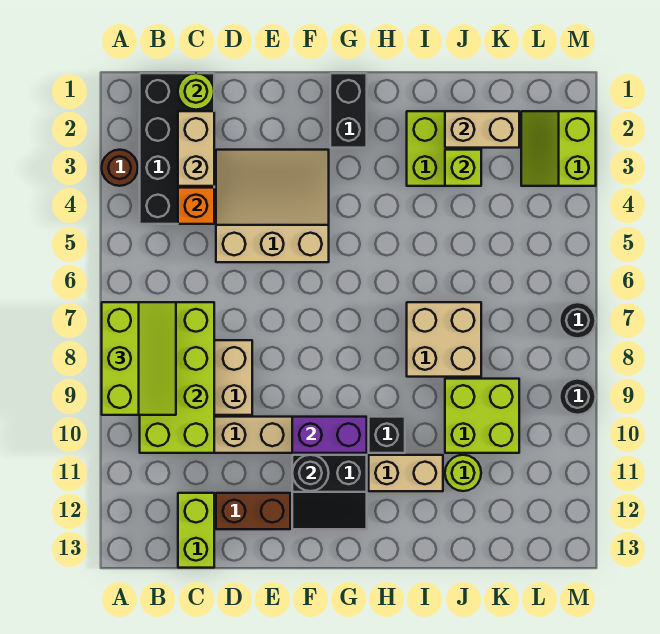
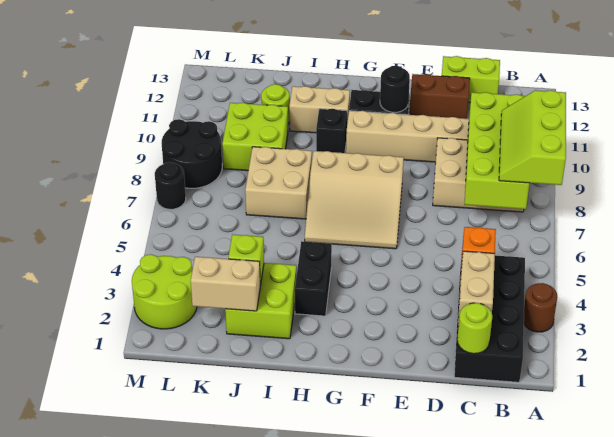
lime 1x2 brick [178,493,214,568] -> lime 1x2 brick turned to [442,56,500,103]
tan 3x3 slope [216,150,329,262] -> tan 3x3 slope moved to [305,151,404,249]
purple 1x2 brick [292,417,367,453] -> none
black 1x2 brick [330,73,367,148] -> black 1x2 brick moved to [295,241,332,316]
lime 2x2 slope [521,111,596,186] -> lime 2x2 round brick [132,254,197,329]
black 1x1 round brick [559,379,596,415] -> black 2x2 round brick [162,119,222,188]

